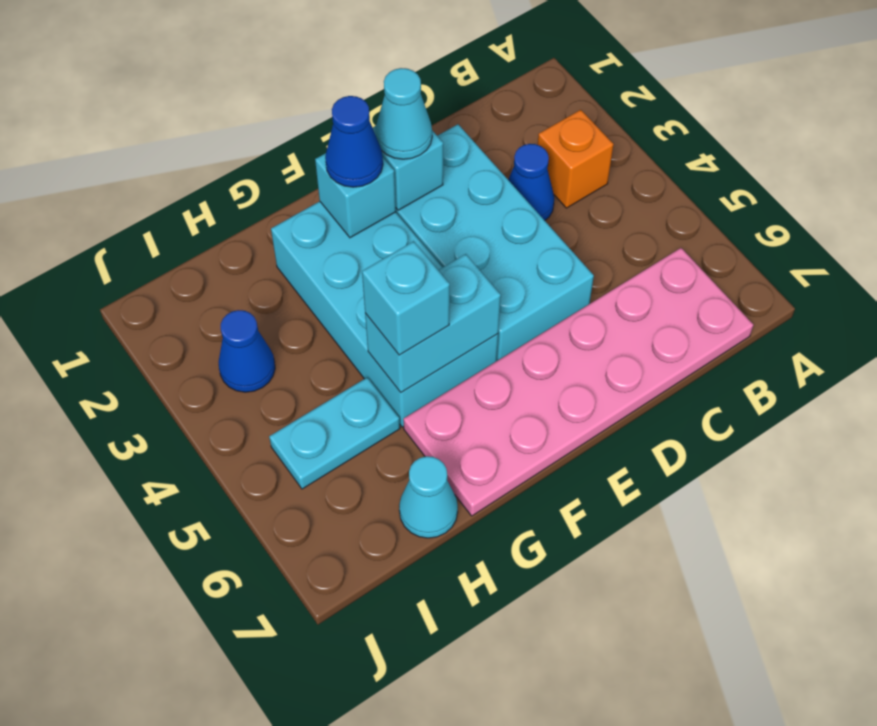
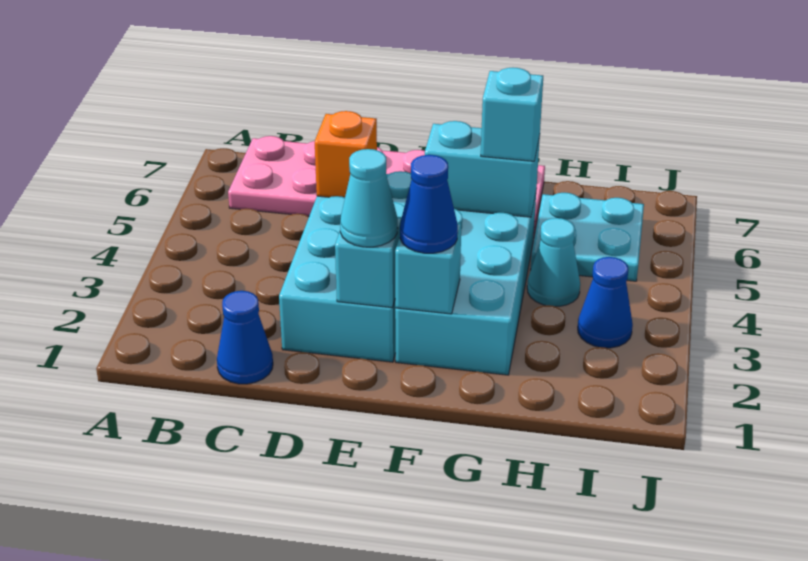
orange 1x1 brick [538,110,614,208] -> orange 1x1 brick moved to [315,111,377,198]
blue 1x1 cone [508,144,554,220] -> blue 1x1 cone moved to [217,291,273,384]
cyan 1x2 plate [269,377,400,489] -> cyan 2x2 plate [531,193,644,281]
cyan 1x1 cone [399,456,458,538] -> cyan 1x1 cone moved to [527,218,580,306]

